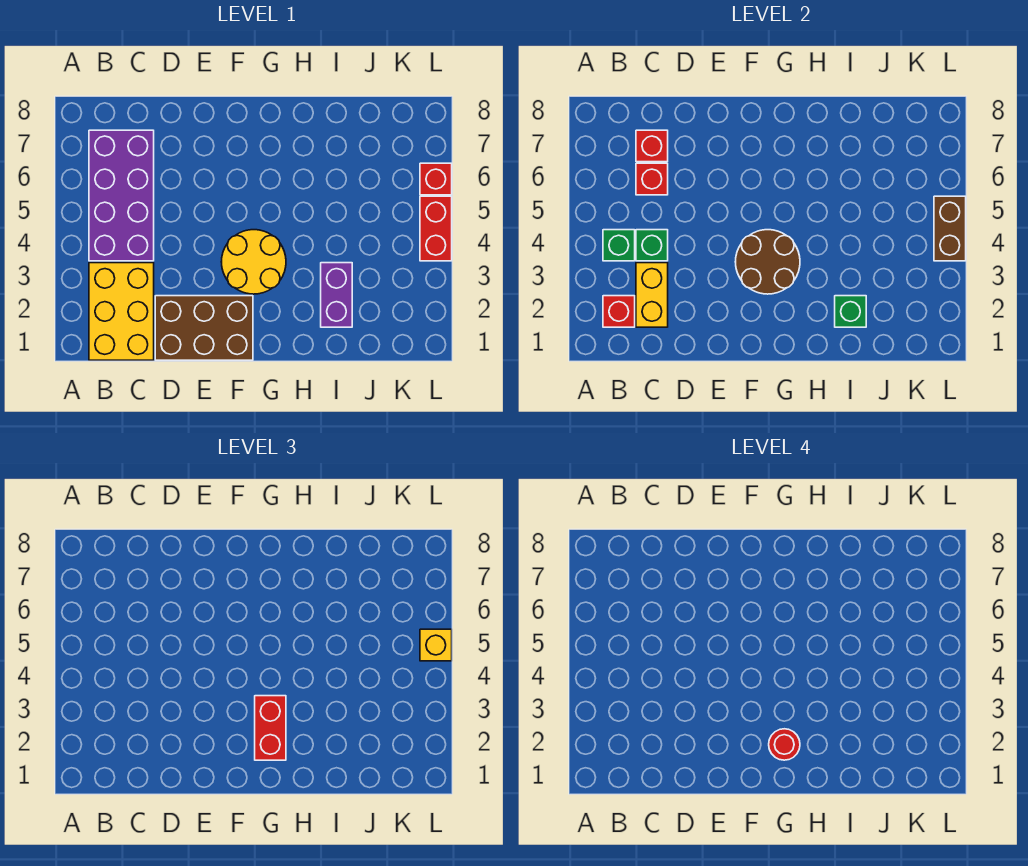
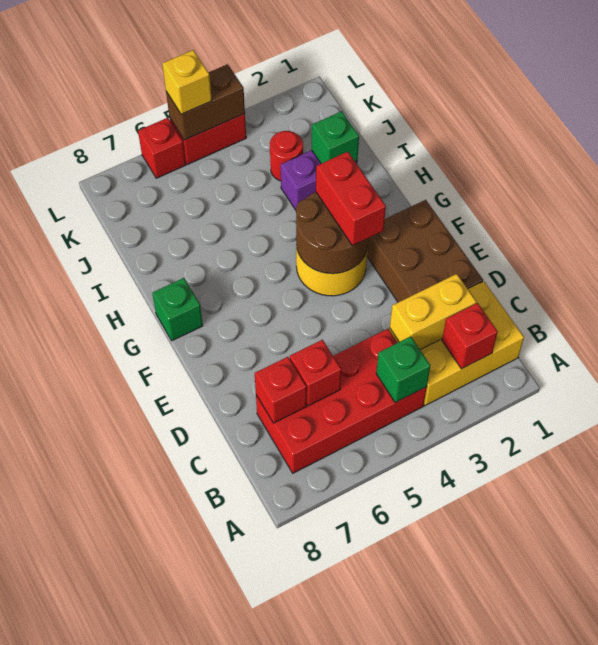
purple 2x4 brick [89,130,154,261] -> red 2x4 brick [256,329,427,473]
green 1x1 brick [636,230,668,261] -> green 1x1 brick moved to [152,278,203,341]
red 1x2 brick [255,696,286,760] -> red 1x2 brick turned to [316,152,386,246]
red 1x1 round brick [769,729,800,760] -> red 1x1 round brick moved to [270,131,303,181]

